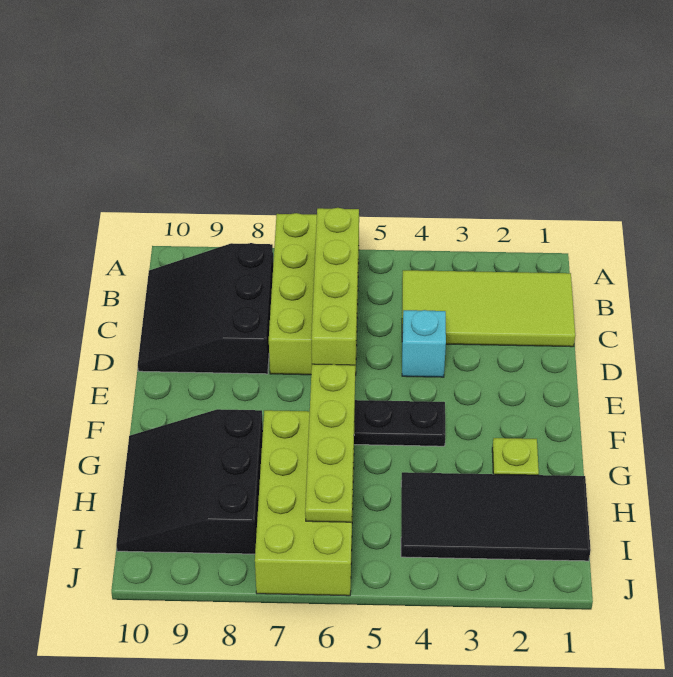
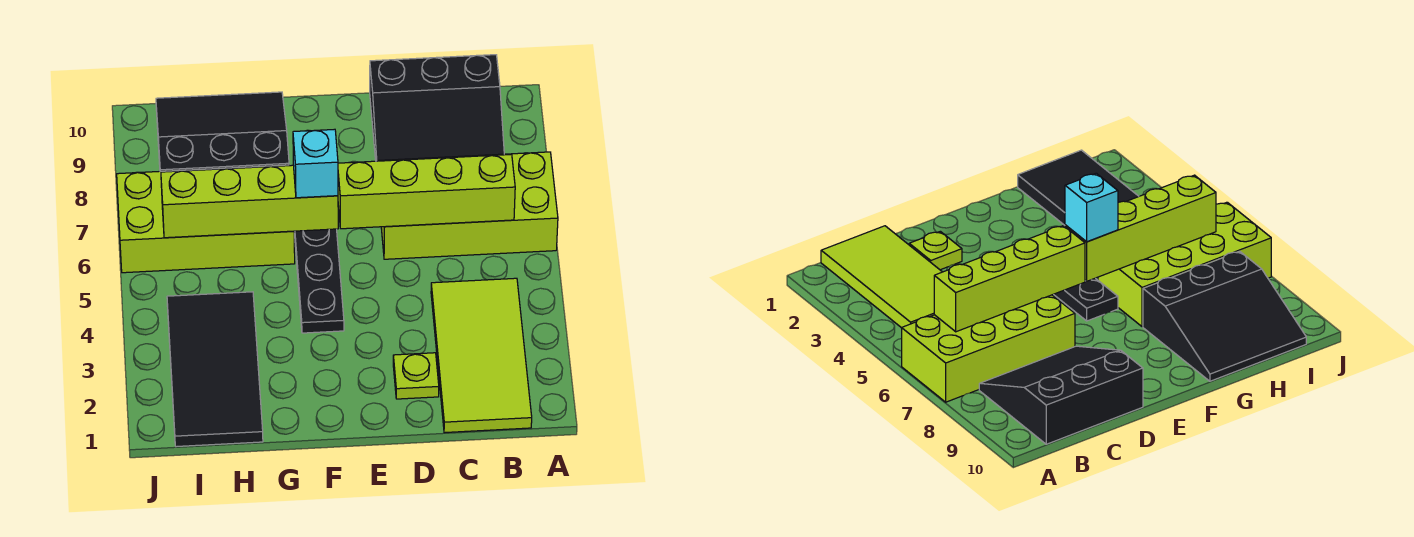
black 3x3 slope [138,243,273,374] -> black 3x3 slope turned to [370,55,504,161]
cyan 1x1 brick [402,310,446,377] -> cyan 1x1 brick moved to [293,129,338,198]
lime 1x4 plate [305,364,355,522] -> lime 1x4 brick [161,165,338,238]
lime 1x1 plate [492,438,539,475] -> lime 1x1 plate moved to [393,353,439,399]

